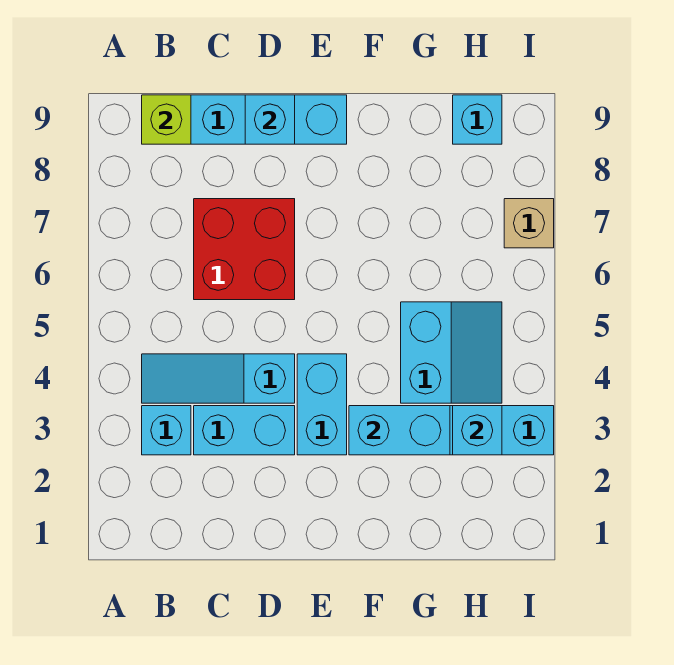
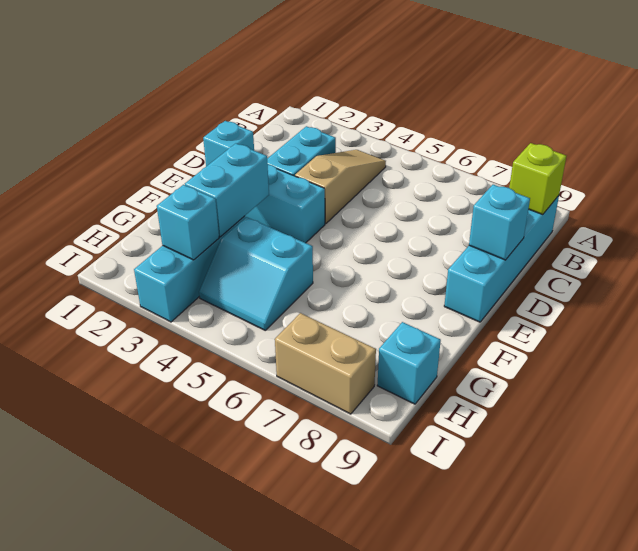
cyan 1x1 brick [142,406,191,455] -> cyan 1x1 brick moved to [203,121,254,166]
cyan 1x3 slope [142,354,295,403] -> tan 1x3 slope [295,150,386,224]
red 2x2 brick [194,199,295,300] -> none
tan 1x1 brick [504,199,554,248] -> tan 1x2 brick [275,313,376,414]

